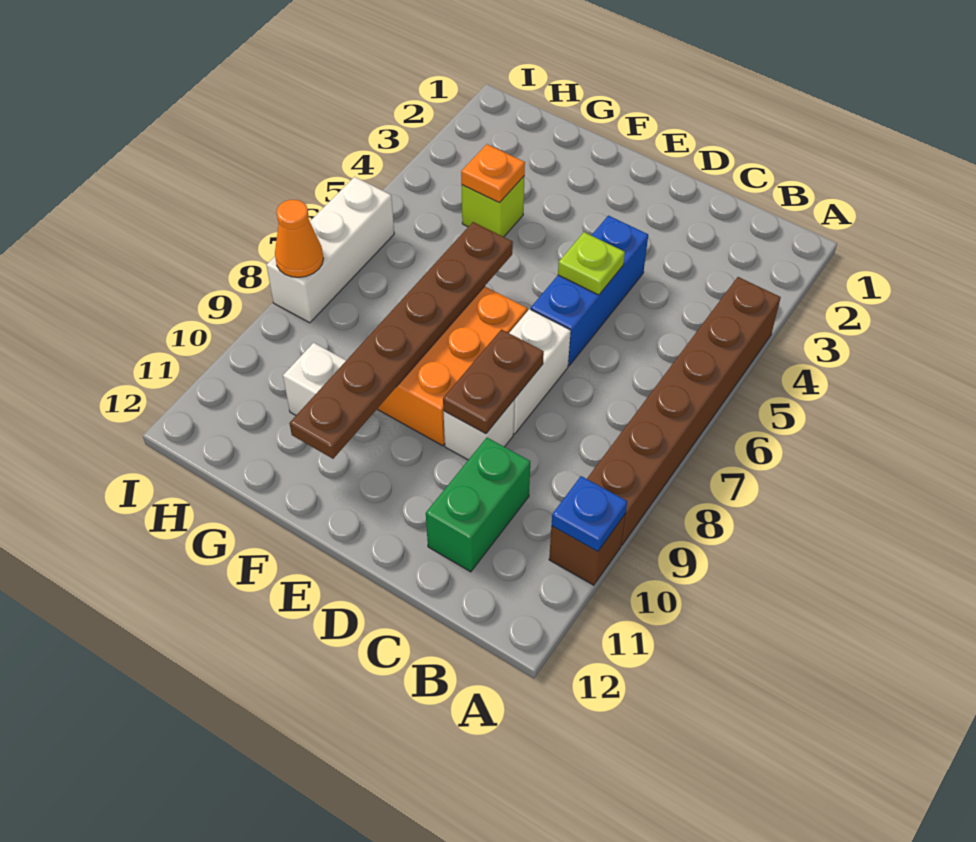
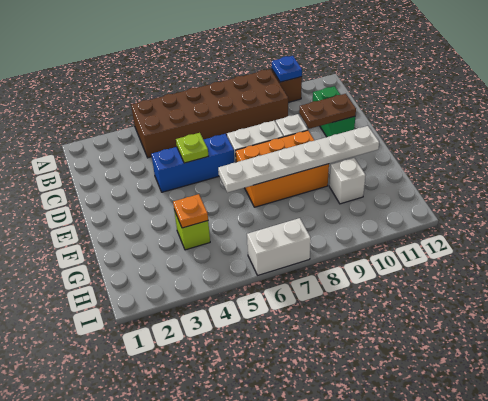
brown 1x6 brick [587,277,781,545] -> brown 2x6 brick [131,69,288,158]
green 1x2 brick [426,438,530,572] -> green 1x2 brick turned to [313,86,355,137]
brown 1x2 plate [443,330,544,434] -> brown 1x2 plate moved to [299,94,356,129]
brown 1x6 plate [289,222,513,459] -> white 1x6 plate [218,126,379,193]
white 1x3 brick [266,177,394,323] -> white 1x2 brick [247,218,311,275]
orange 1x1 cone [275,200,323,277] -> none

